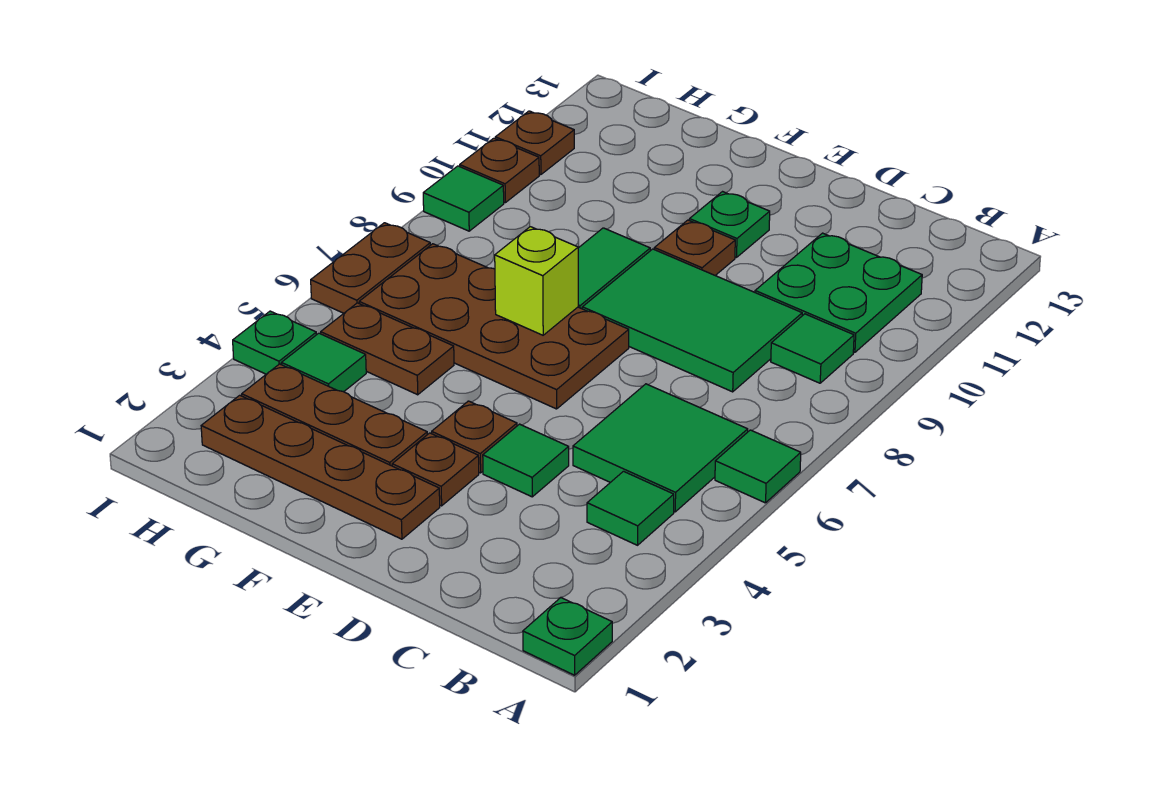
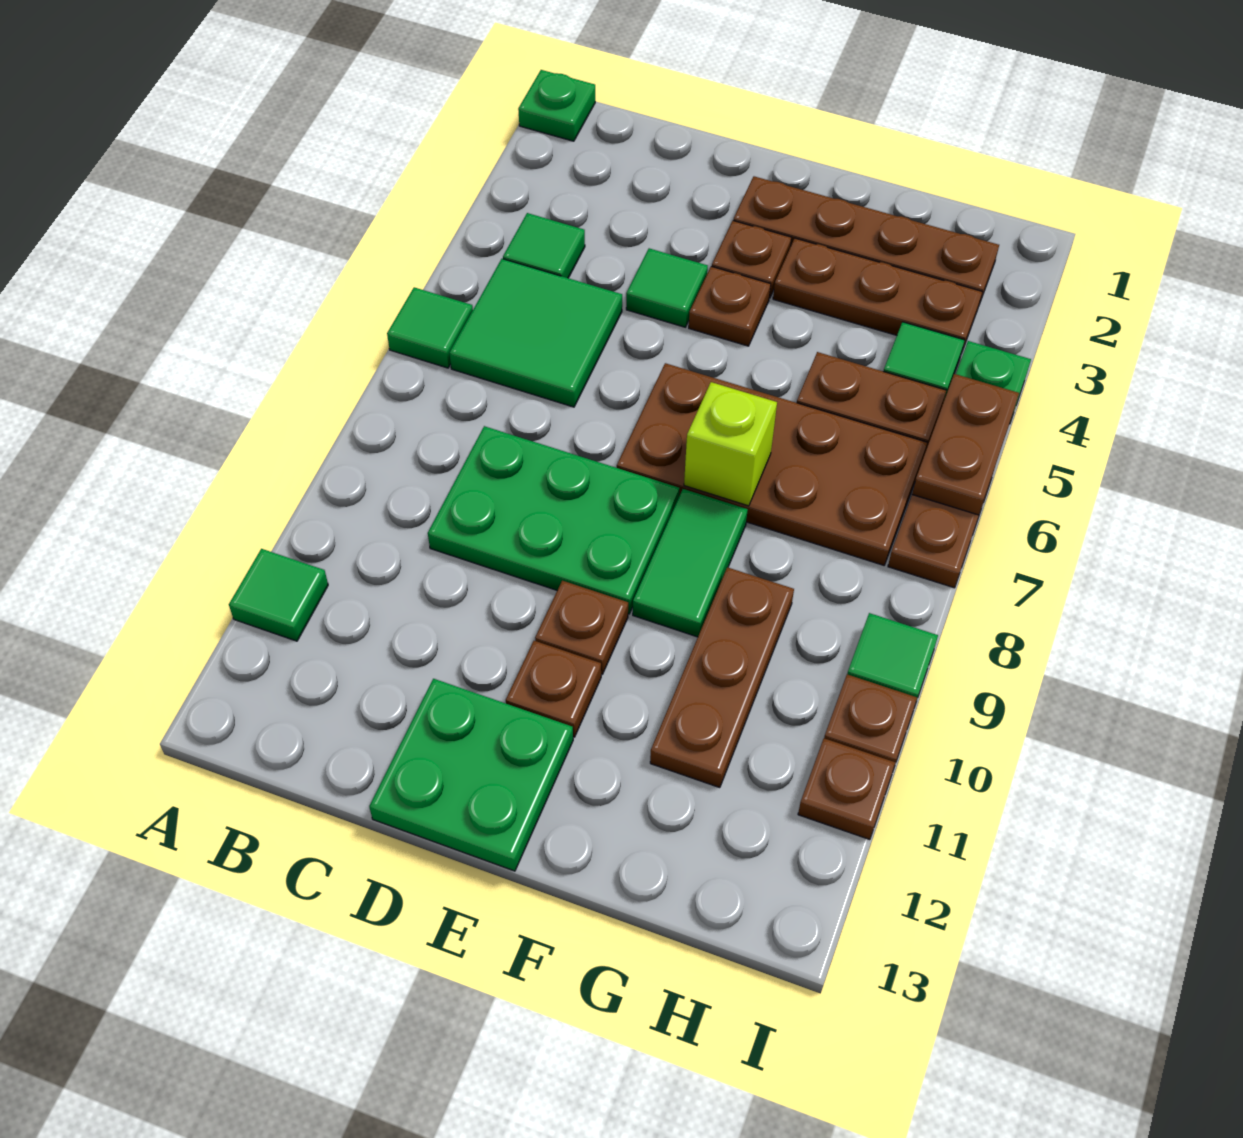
green 1x1 tile [771,314,854,383] -> green 1x1 tile moved to [229,549,328,641]
green 2x2 plate [755,233,922,352] -> green 2x2 plate moved to [369,679,573,871]
green 2x3 tile [582,249,802,392] -> green 2x3 plate [428,426,679,614]
green 1x1 plate [689,192,770,257] -> brown 1x1 plate [506,641,601,737]
none -> brown 1x3 plate [650,567,794,788]
none -> brown 1x2 plate [912,374,1019,515]

